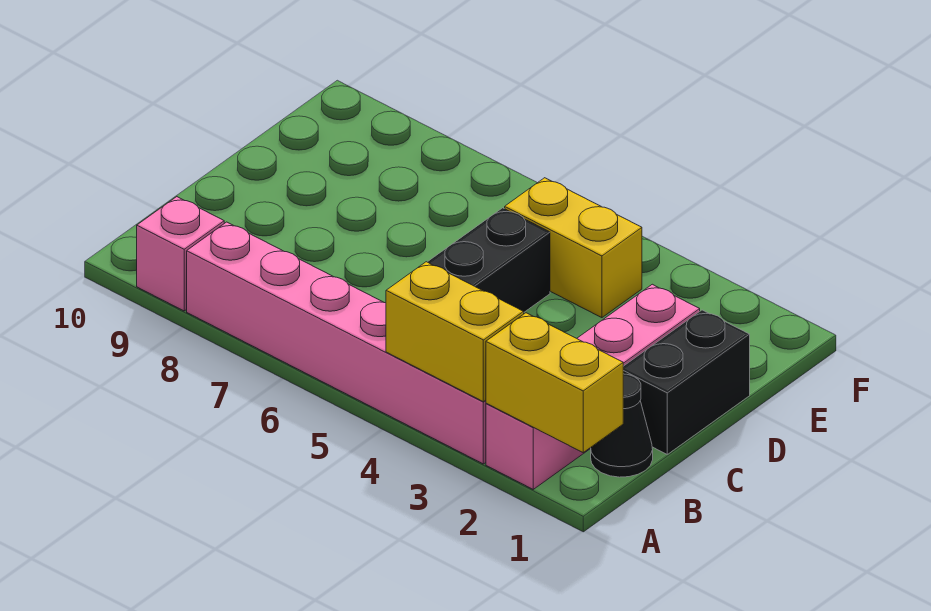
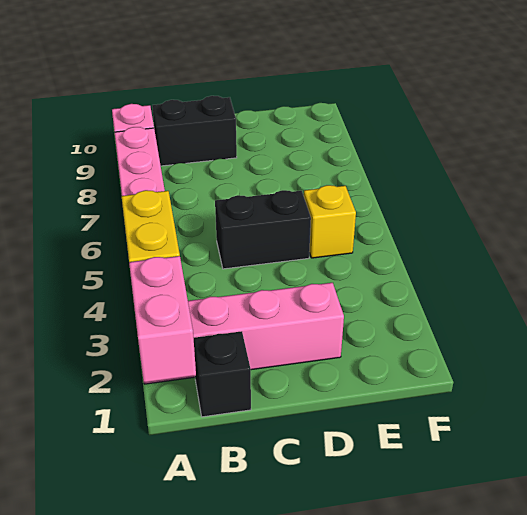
yellow 1x2 brick [486,313,623,452] -> pink 1x2 brick [129,256,196,383]
black 1x1 cone [591,374,653,477] -> black 1x1 brick [194,331,251,417]
black 1x2 brick [623,310,750,454] -> black 1x2 brick moved to [152,96,237,166]
yellow 1x2 brick [505,178,642,318] -> yellow 1x1 brick [304,185,356,258]

